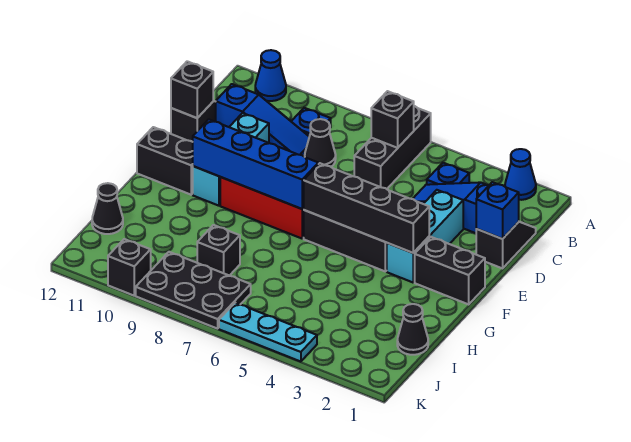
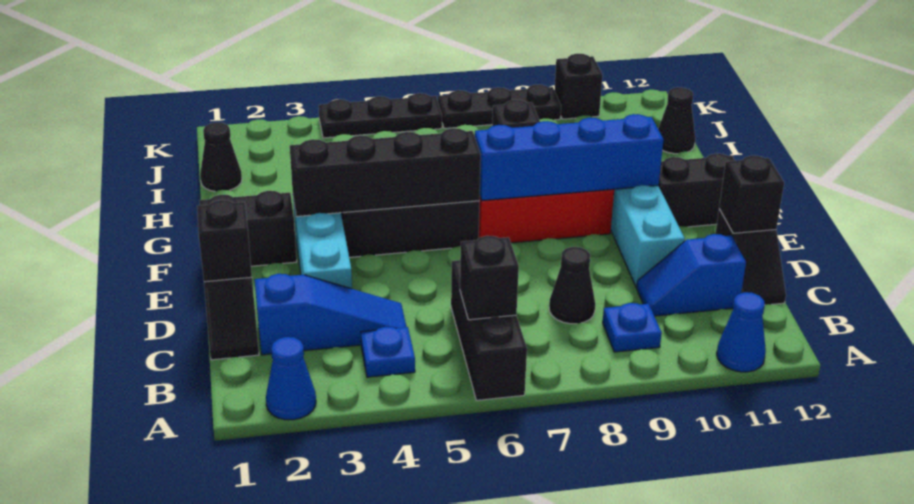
blue 1x3 slope [215,84,309,156] -> blue 1x2 slope [637,234,746,316]
blue 1x1 brick [476,182,519,239] -> black 1x1 brick [197,200,252,282]
black 2x3 plate [136,252,251,329] -> black 1x3 plate [438,85,561,128]
cyan 1x3 plate [219,303,317,362] -> black 1x3 plate [319,93,442,138]

